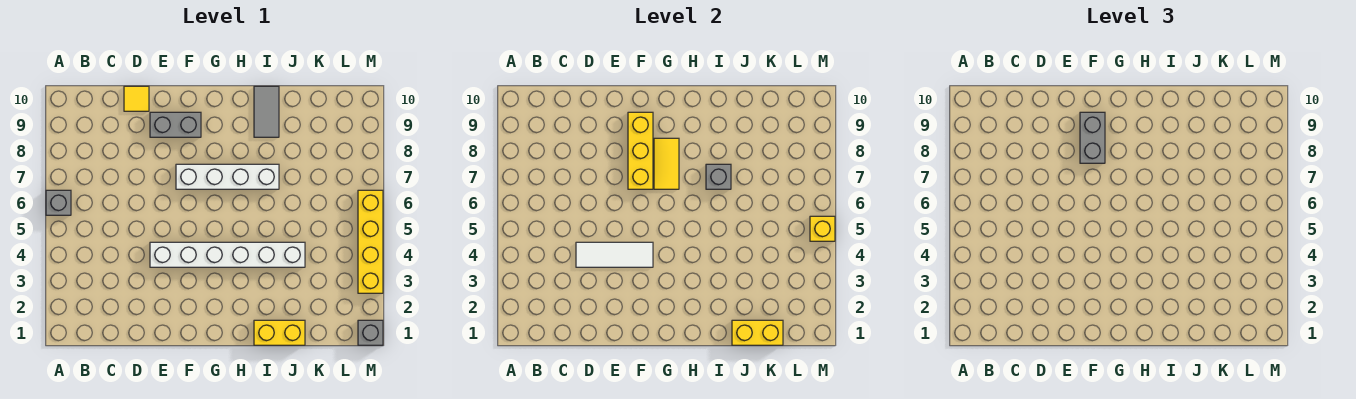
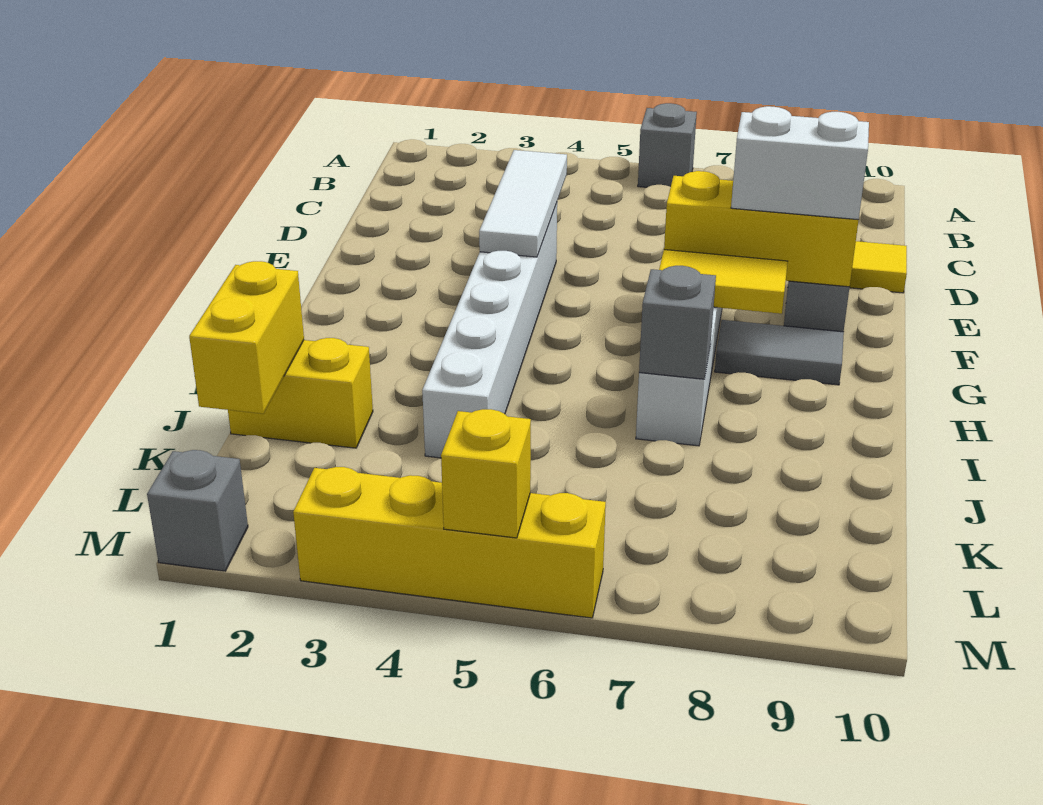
grey 1x2 brick [1080,112,1105,163] -> white 1x2 brick [731,106,869,220]
yellow 1x2 brick [254,320,305,345] -> yellow 1x2 brick turned to [228,338,373,448]
grey 1x2 tile [254,86,279,137] -> grey 1x2 tile moved to [715,320,844,385]

